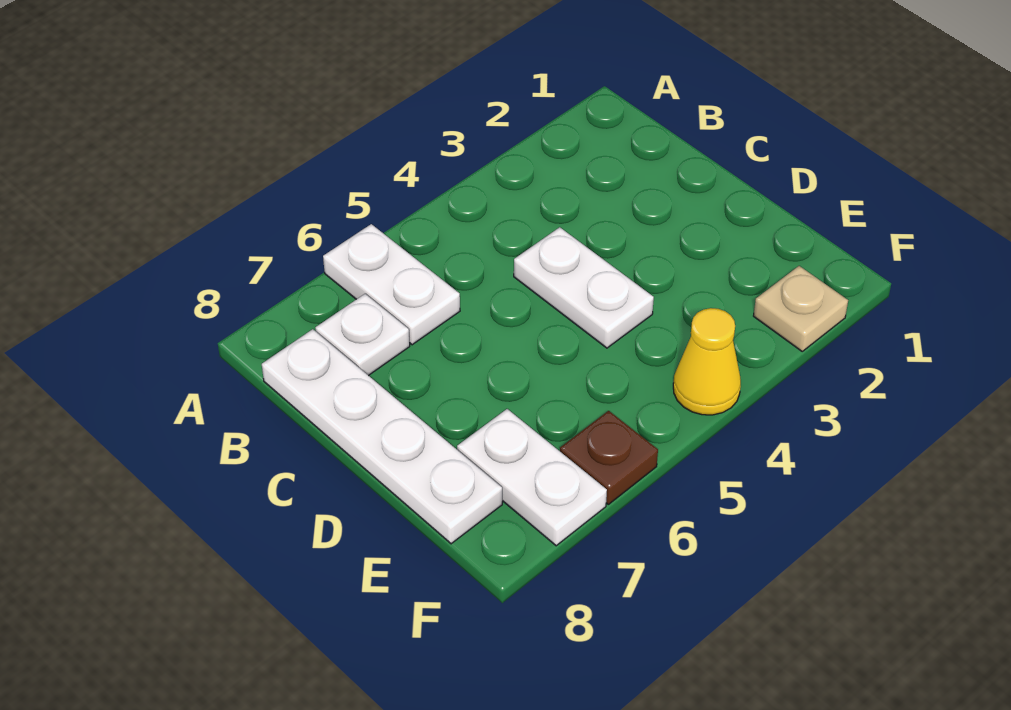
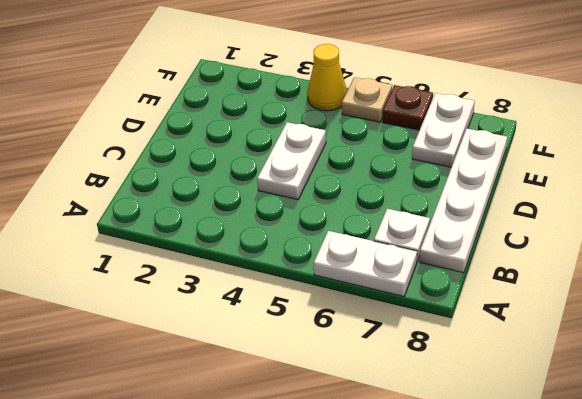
white 1x2 plate [323,224,460,345] -> white 1x2 plate turned to [314,231,417,296]
tan 1x1 plate [754,266,848,351] -> tan 1x1 plate moved to [342,77,392,122]

